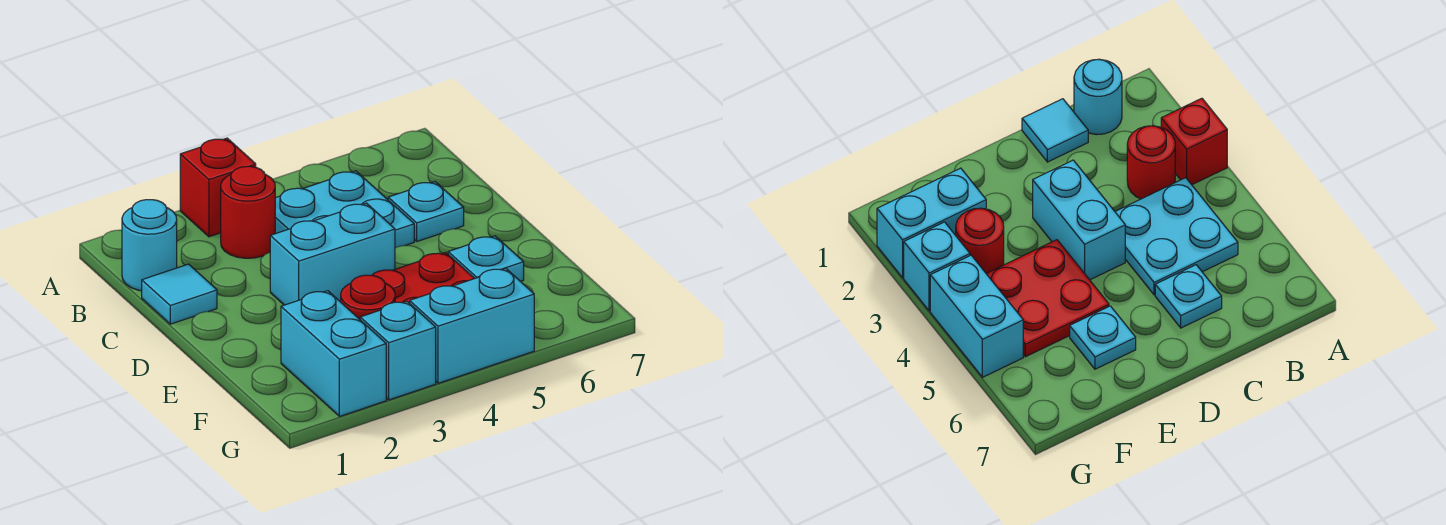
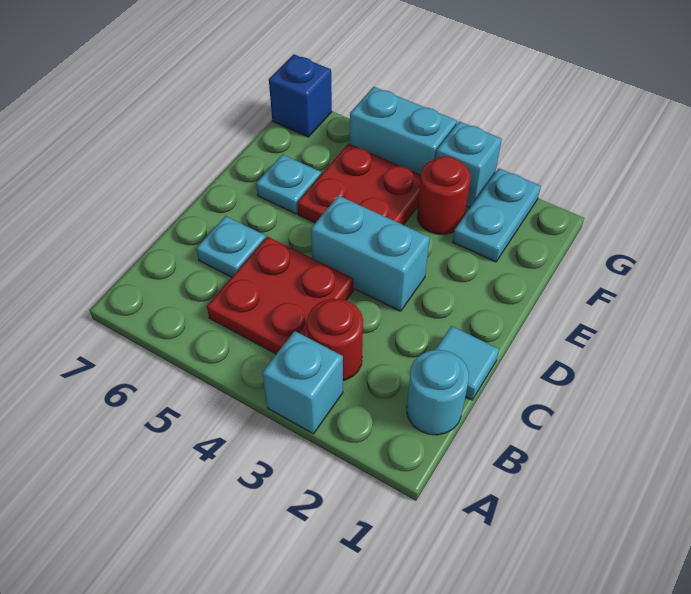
red 1x1 brick [180,138,256,237] -> cyan 1x1 brick [262,331,343,434]
cyan 2x2 plate [275,171,414,248] -> red 2x2 plate [207,237,354,354]
cyan 1x2 brick [281,291,386,416] -> cyan 1x2 plate [453,168,541,262]
none -> blue 1x1 brick [269,54,332,137]

